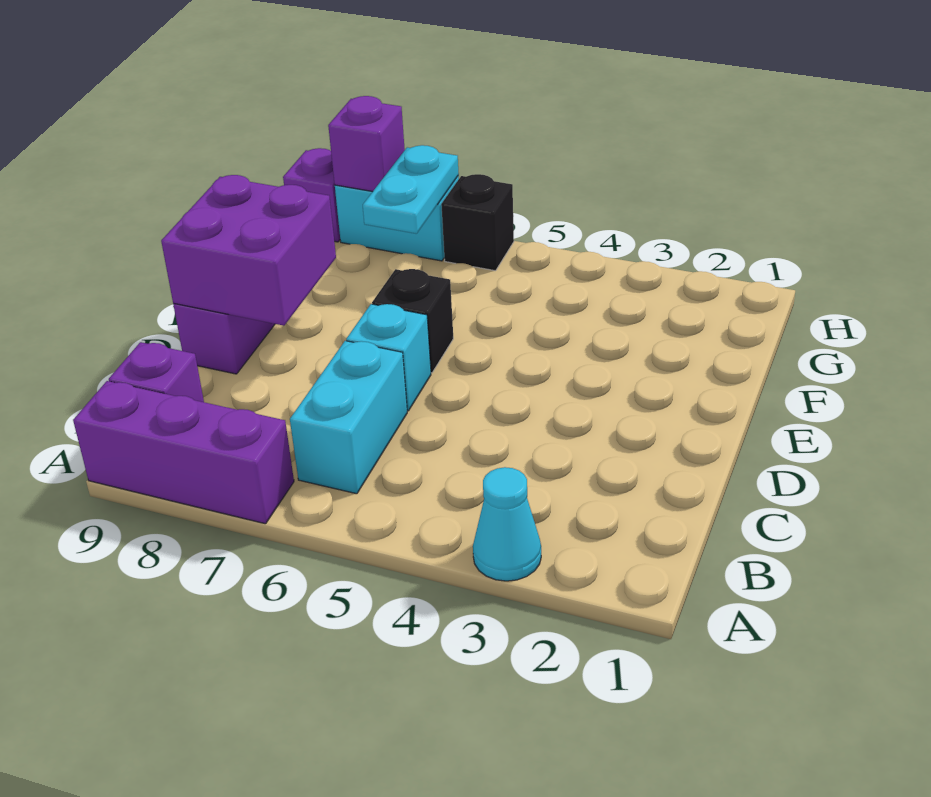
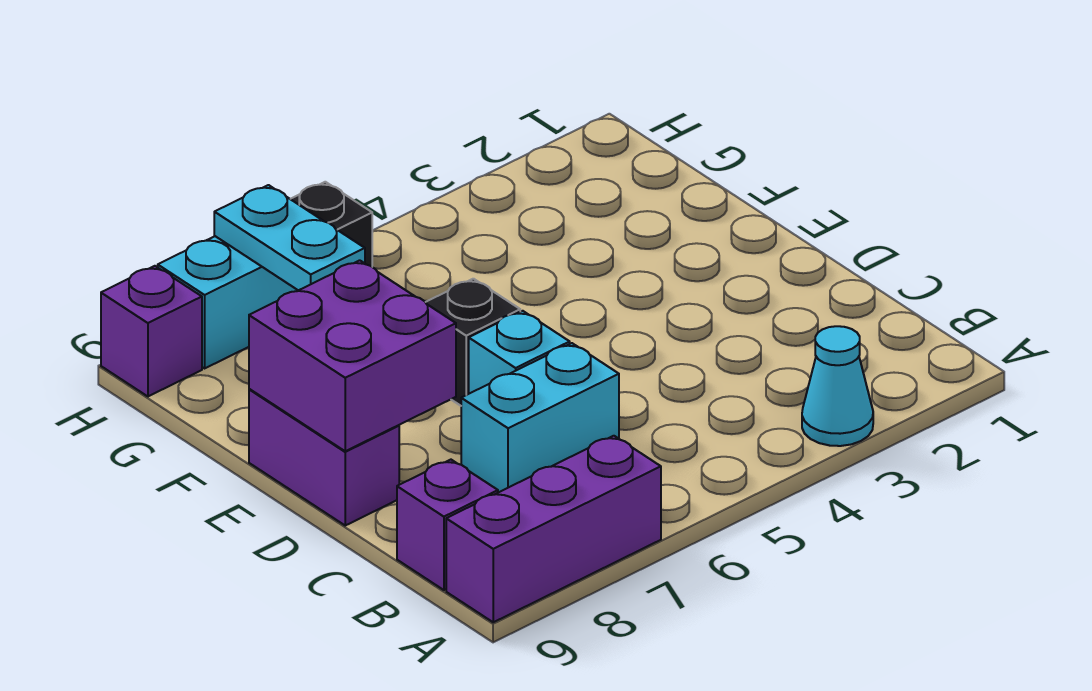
cyan 1x2 brick [290,341,407,494] -> cyan 1x2 brick turned to [461,343,619,493]
purple 1x1 brick [328,96,405,192] -> none

